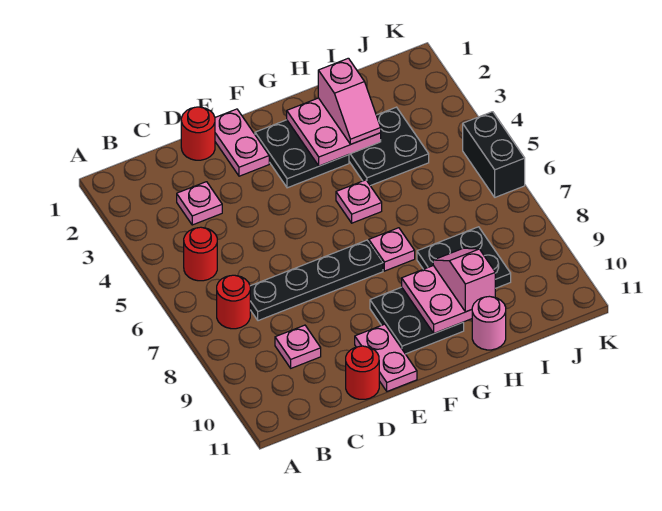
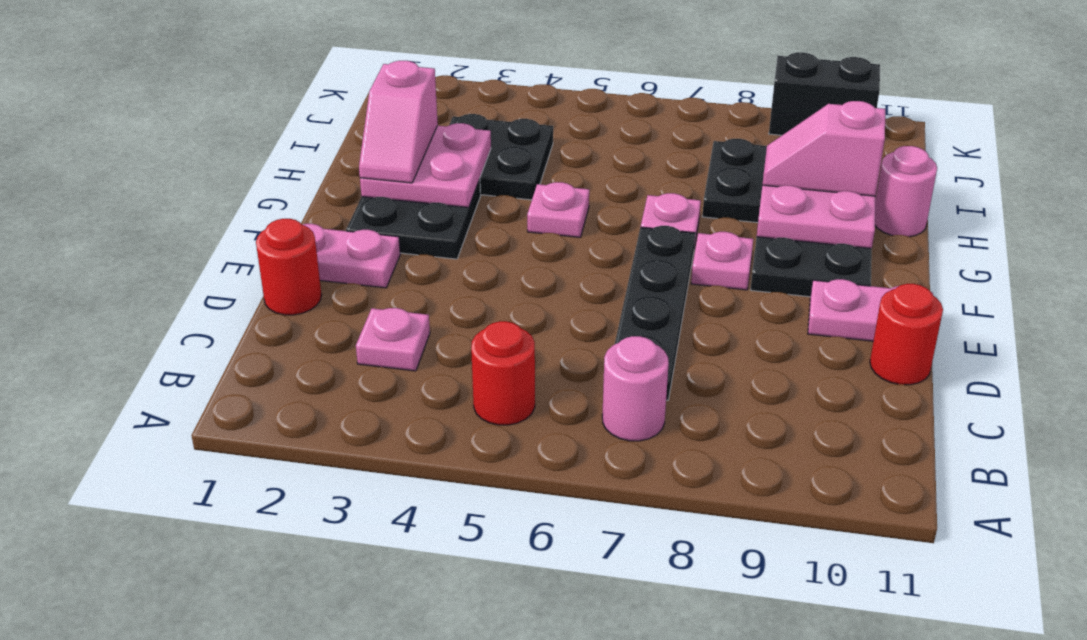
red 1x1 round brick [217,275,250,329] -> pink 1x1 round brick [602,336,669,441]
pink 1x1 plate [275,325,321,368] -> pink 1x1 plate moved to [691,232,753,290]
pink 1x2 slope [318,58,381,144] -> pink 1x2 slope turned to [359,61,438,183]
black 1x2 brick [463,112,525,197] -> black 1x2 brick moved to [769,52,880,135]

